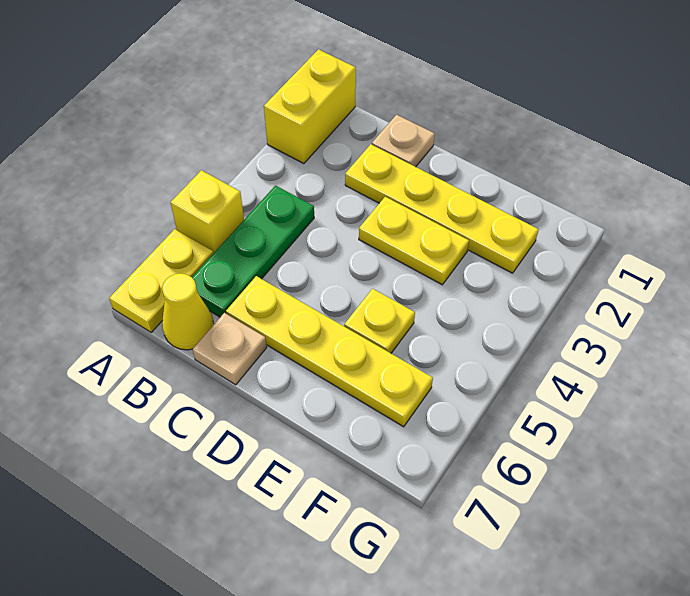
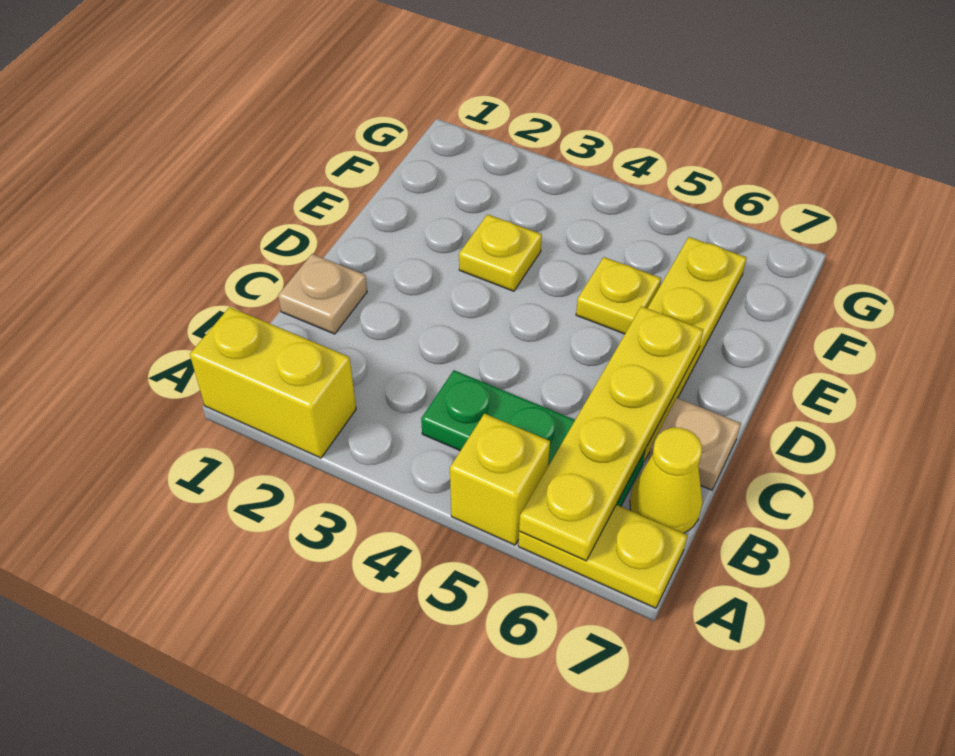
yellow 1x4 plate [345,144,539,273] -> yellow 1x4 plate moved to [519,306,703,561]
yellow 1x2 plate [359,197,469,285] -> yellow 1x1 plate [459,214,542,291]

